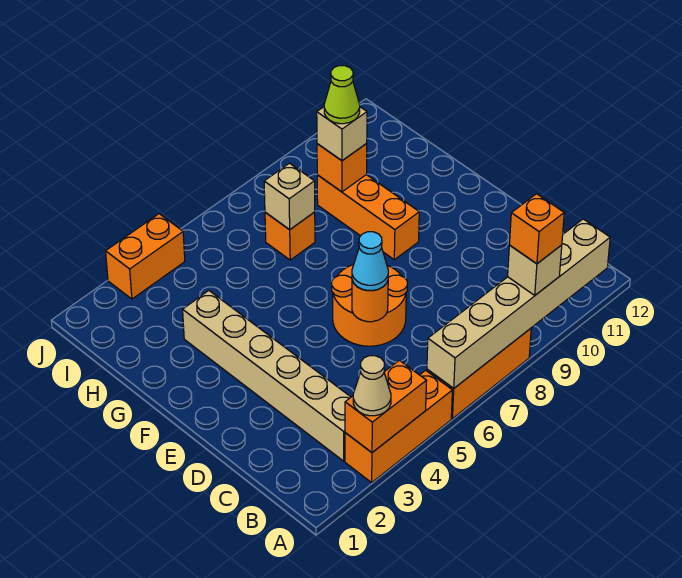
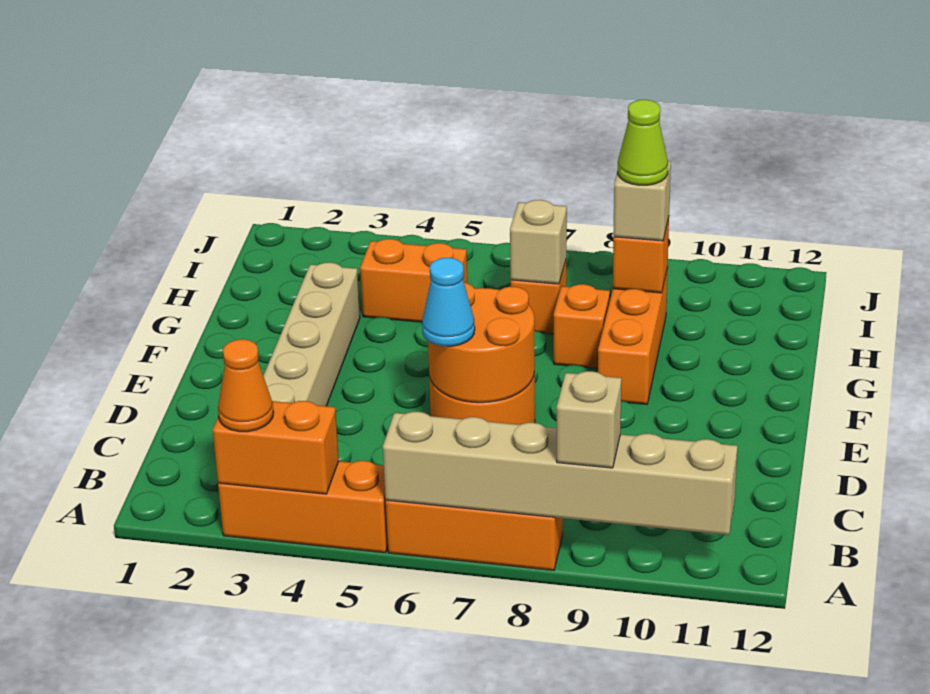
tan 1x1 cone [353,356,391,416] -> orange 1x1 cone [218,339,274,432]
orange 1x1 brick [509,194,564,264] -> orange 1x1 brick moved to [554,284,610,368]
orange 1x1 round brick [352,281,388,322] -> orange 2x2 round brick [428,283,535,403]
orange 1x2 brick [106,214,185,299] -> orange 1x2 brick moved to [360,239,467,322]

